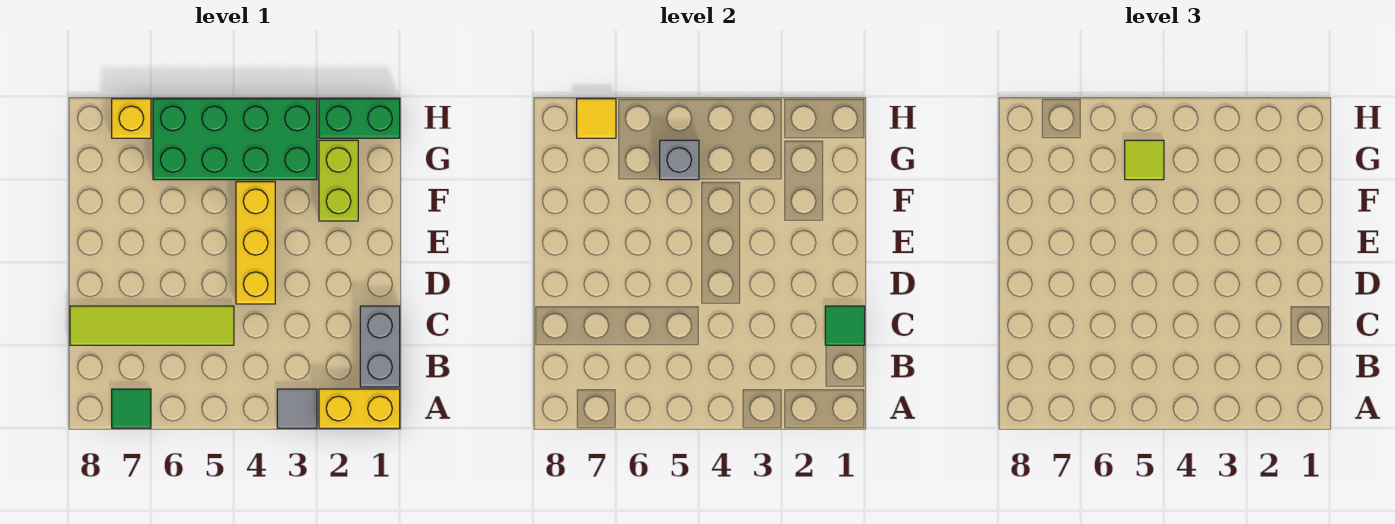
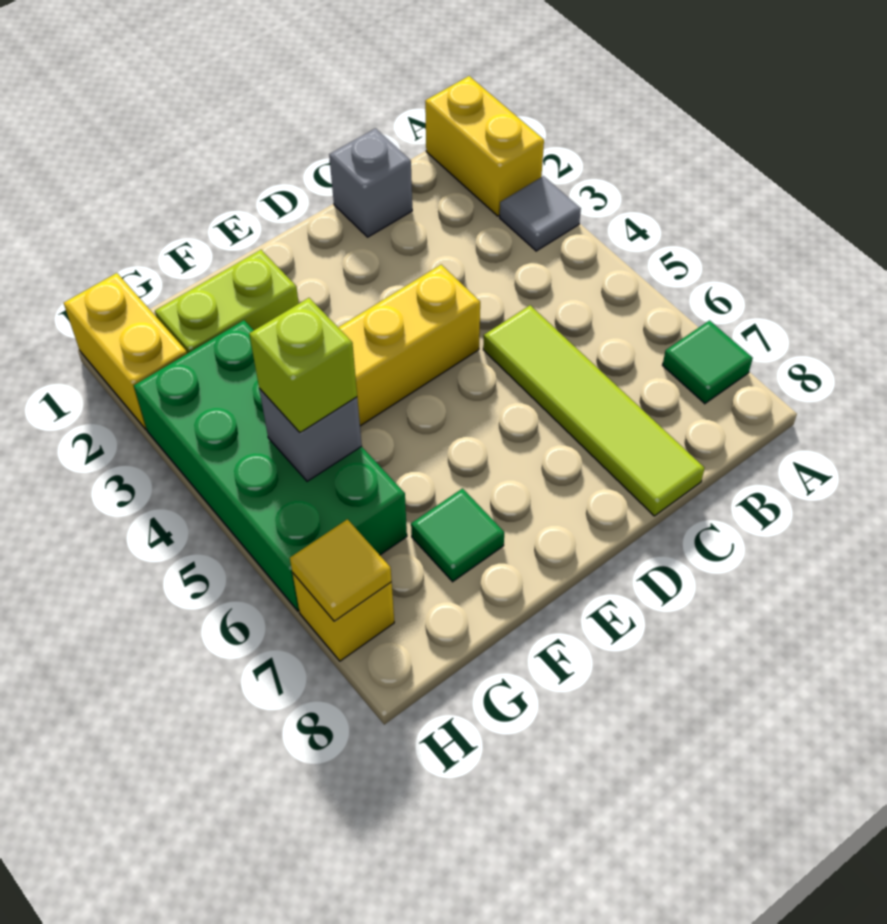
grey 1x2 brick [360,306,400,387] -> grey 1x1 brick [329,128,412,237]
green 1x1 tile [825,306,865,345] -> green 1x1 tile moved to [411,489,504,582]
lime 1x1 tile [1125,140,1164,180] -> lime 1x1 brick [249,298,357,433]
green 1x2 brick [319,99,400,138] -> yellow 1x2 brick [64,273,187,429]

